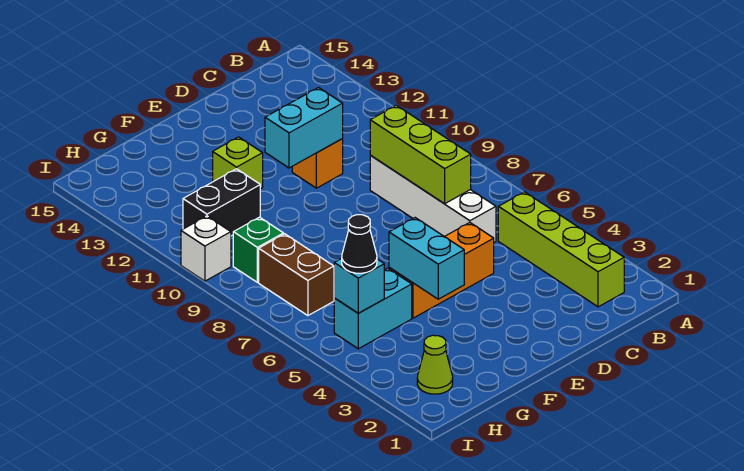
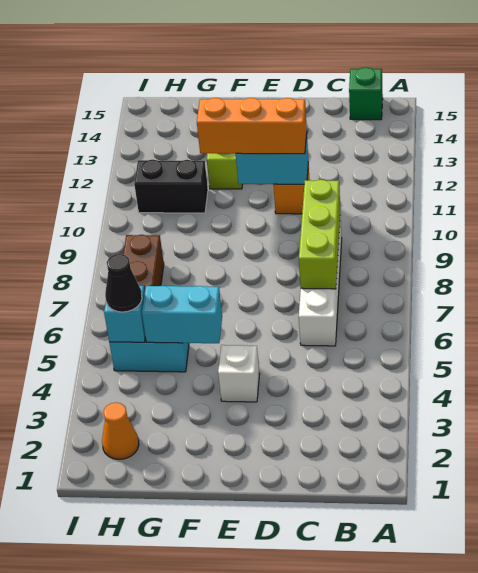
lime 1x4 brick [498,192,624,307] -> none
orange 1x3 brick [389,223,494,318] -> orange 1x3 brick moved to [197,98,307,154]
cyan 1x2 brick [389,218,464,299] -> cyan 1x2 brick turned to [142,286,222,343]
lime 1x1 cone [417,335,453,394] -> orange 1x1 cone [102,402,139,459]
green 1x1 brick [233,217,284,282] -> green 1x1 brick moved to [349,67,383,120]
white 1x1 brick [181,216,231,281] -> white 1x1 brick moved to [218,345,260,402]

